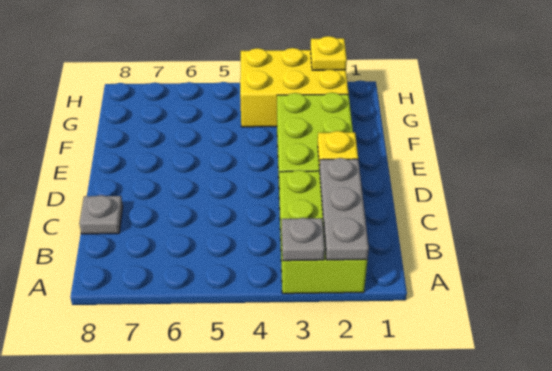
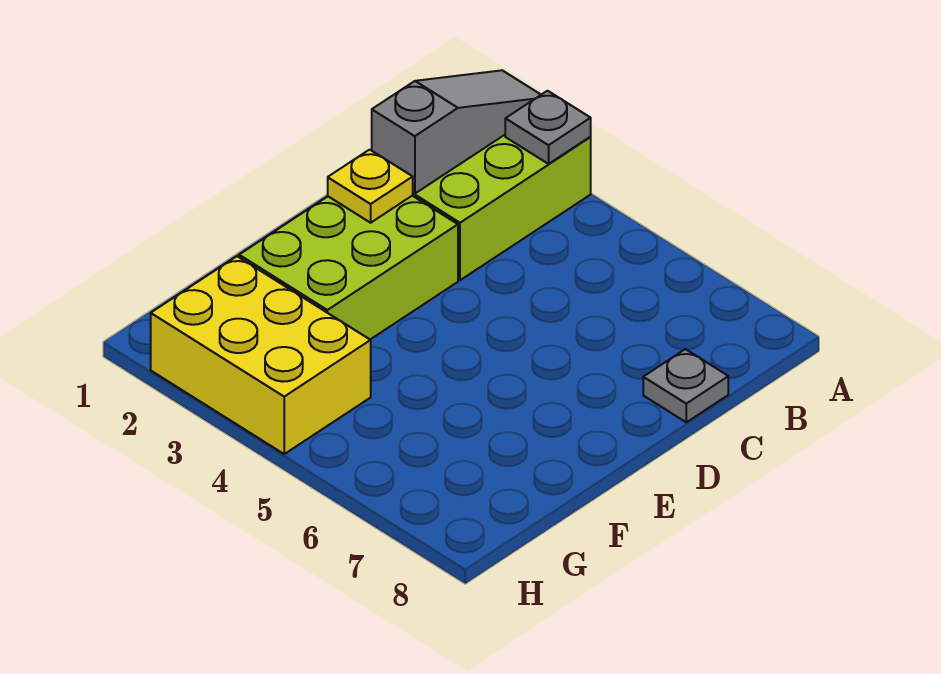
grey 1x3 plate [320,158,369,260] -> grey 1x3 slope [372,70,541,194]
yellow 1x1 plate [310,36,347,70] -> none

